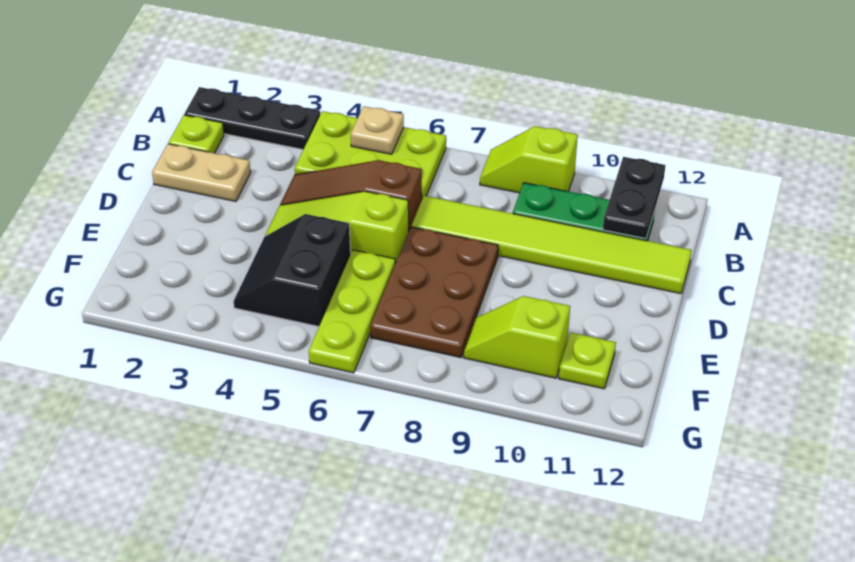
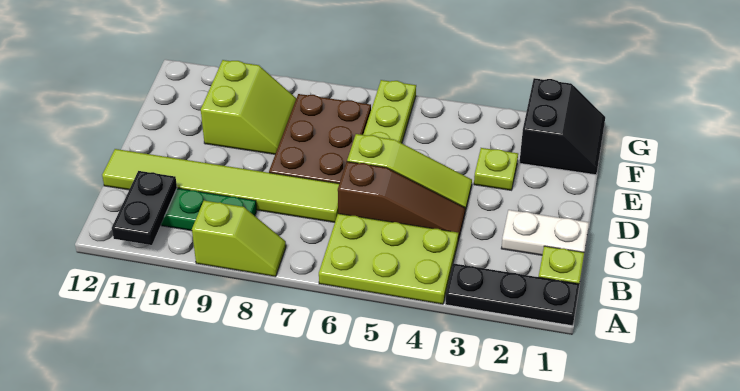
tan 1x1 plate [351,106,404,154] -> none
tan 1x2 plate [152,144,251,201] -> white 1x2 plate [501,210,589,255]
black 2x2 slope [234,214,351,326] -> black 2x2 slope moved to [519,78,605,175]
lime 1x2 slope [464,296,570,378] -> lime 2x2 slope [201,60,296,154]
lime 1x1 plate [559,333,616,389] -> lime 1x1 plate moved to [474,148,518,190]

